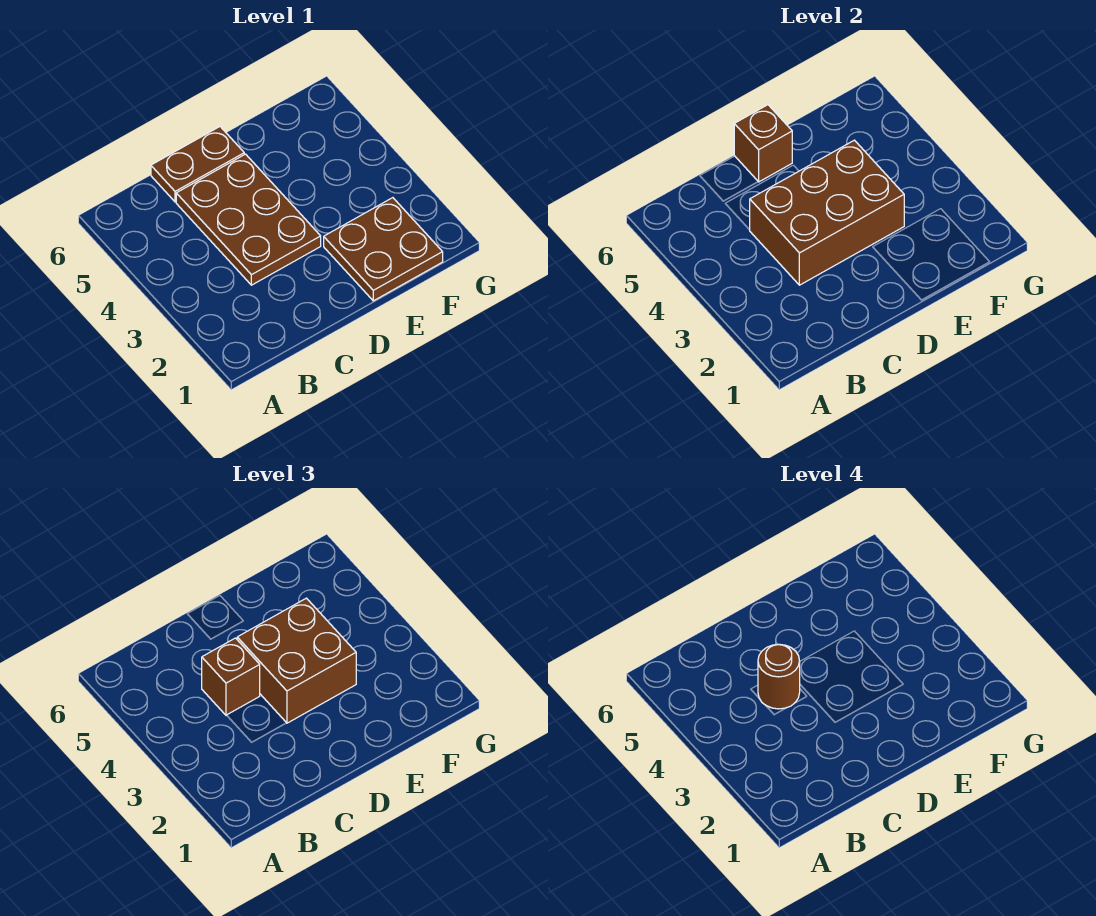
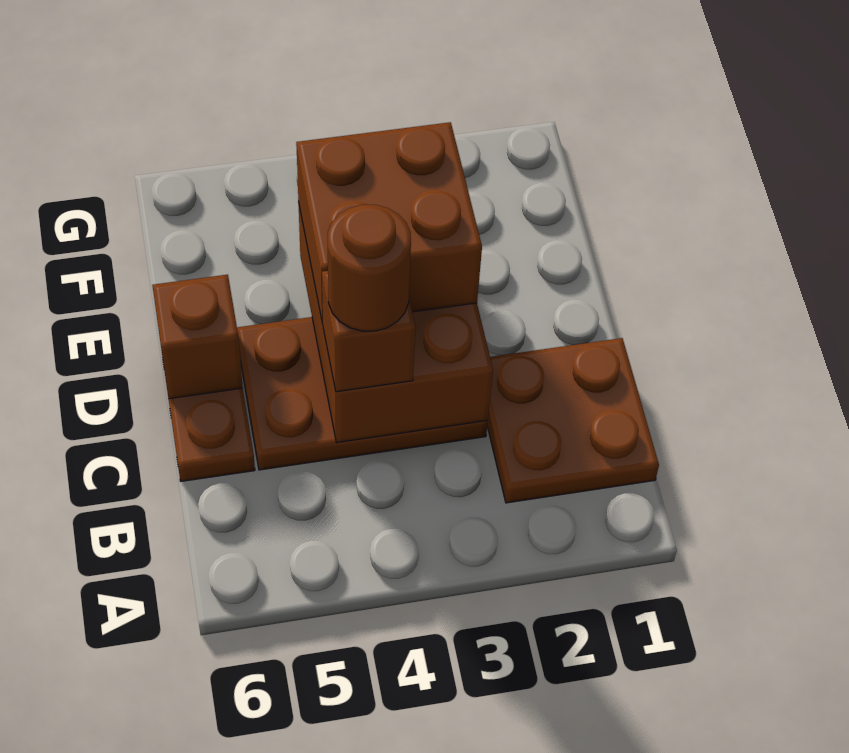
brown 2x2 plate [324,198,443,301] -> brown 2x2 plate moved to [487,338,659,503]

